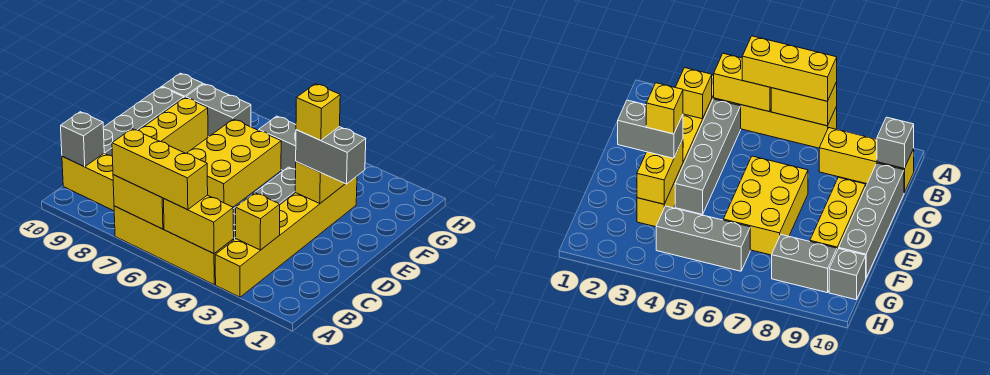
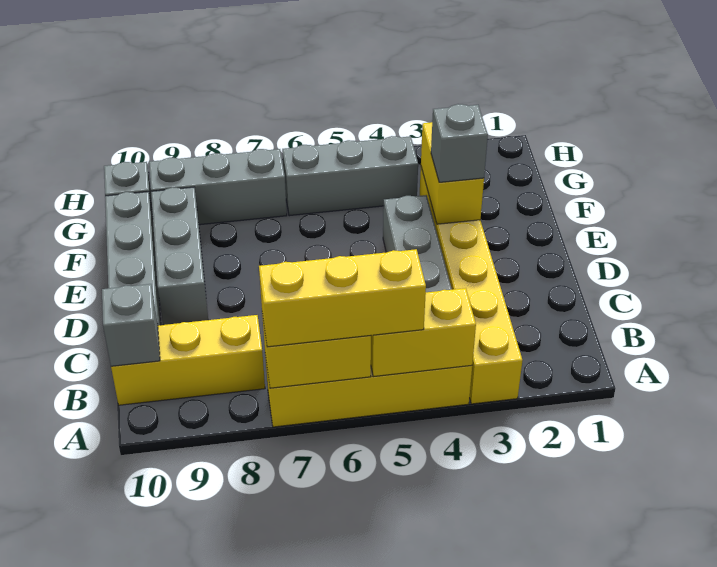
yellow 1x1 brick [236,193,280,250] -> none
yellow 2x3 brick [187,119,281,207] -> none
yellow 1x3 brick [139,98,208,153] -> grey 1x3 brick [151,187,208,325]
grey 1x2 brick [296,127,366,184] -> grey 1x1 brick [431,104,488,182]
yellow 1x1 brick [296,84,340,140] -> none
grey 1x2 brick [186,84,251,137] -> grey 1x3 brick [149,149,287,225]

